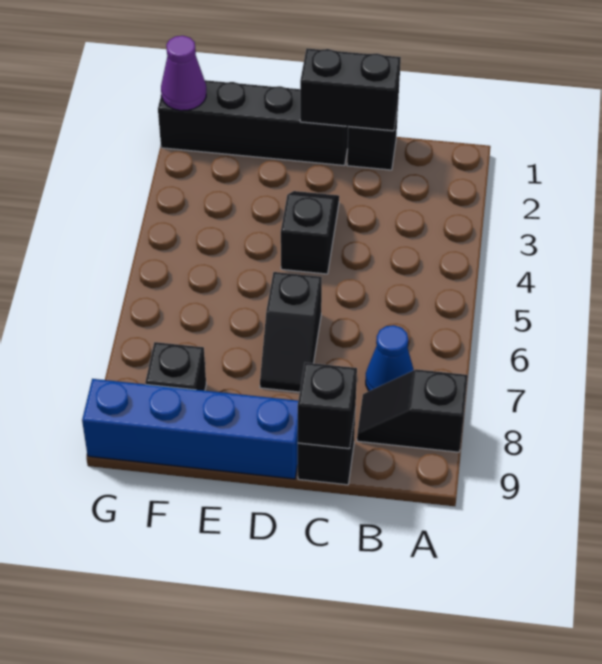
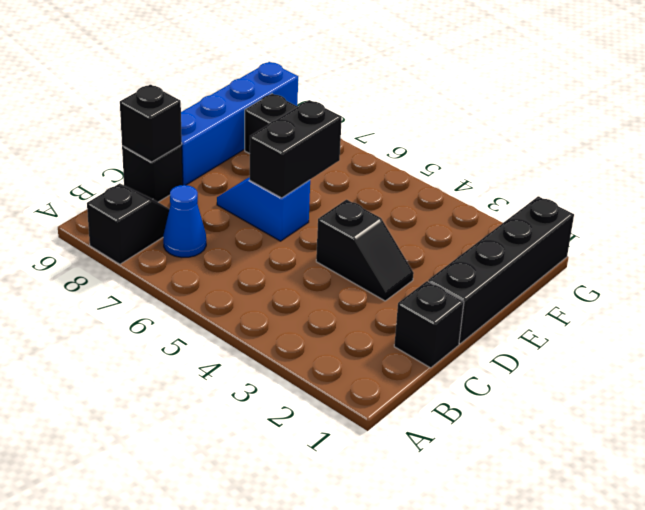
black 1x2 brick [300,48,401,131] -> black 1x2 brick moved to [250,100,342,198]
black 1x2 slope [260,272,322,392] -> blue 1x2 slope [217,177,310,241]
purple 1x1 cone [161,36,206,111] -> none

